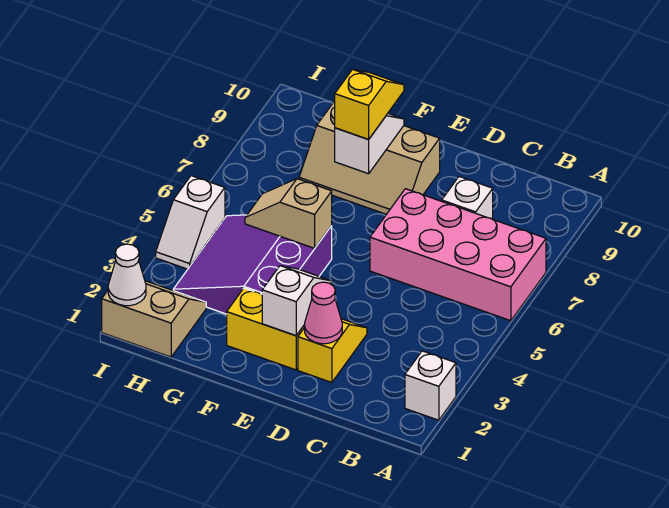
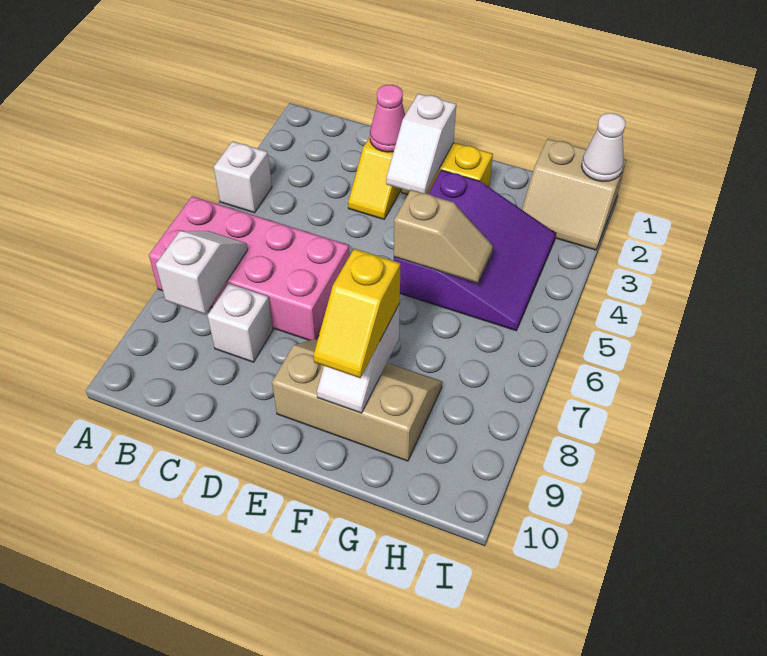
white 1x1 brick [405,351,456,420] -> white 1x1 brick moved to [214,141,272,213]
white 1x2 slope [156,176,225,269] -> white 1x2 slope moved to [156,231,248,314]

